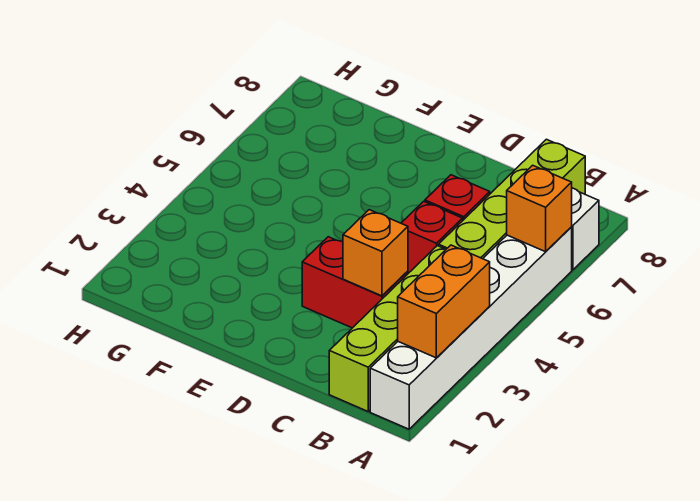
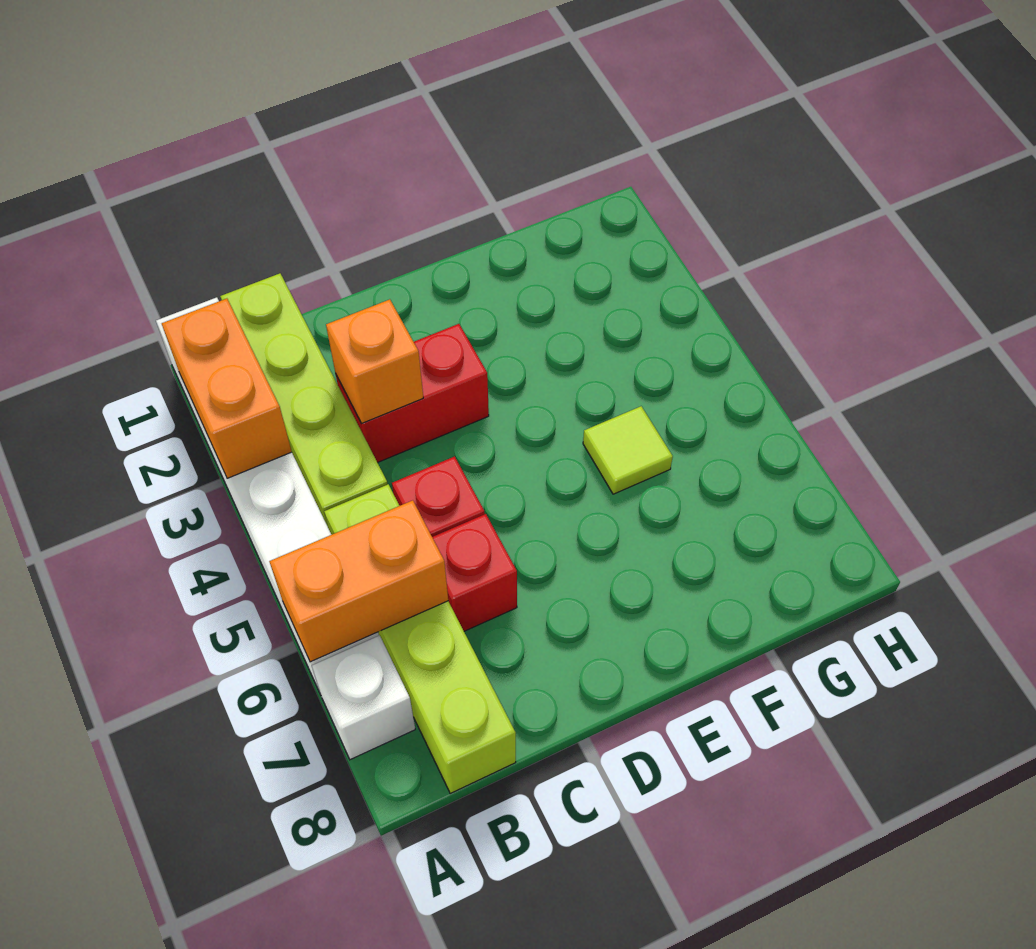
orange 1x1 brick [507,165,572,252] -> orange 1x2 brick [269,500,448,662]
none -> lime 1x1 tile [583,406,673,494]

